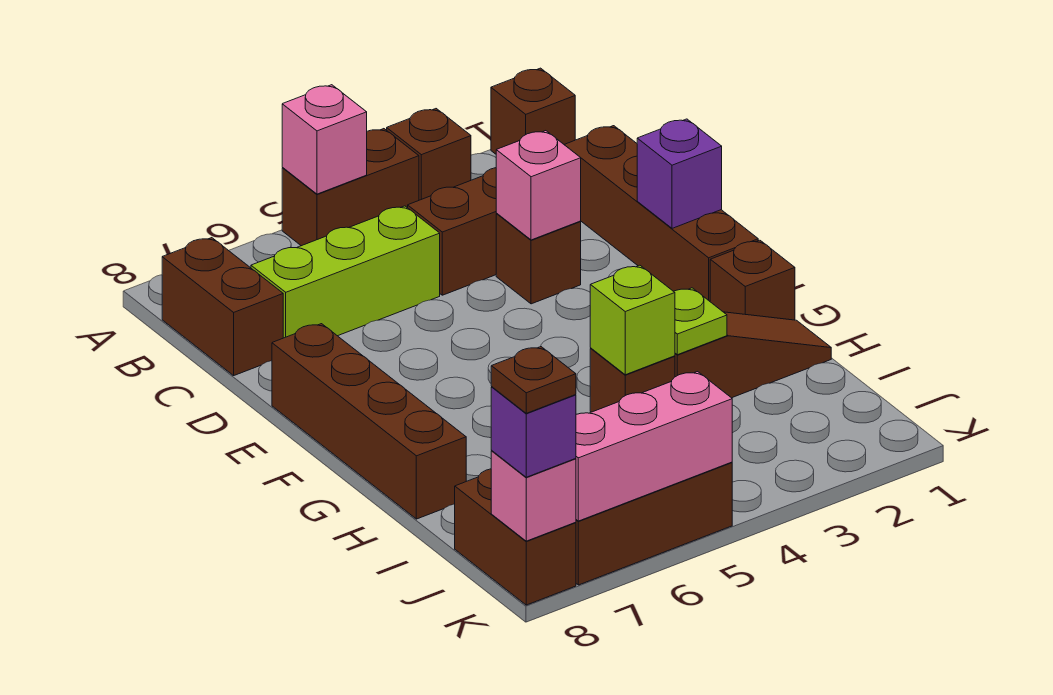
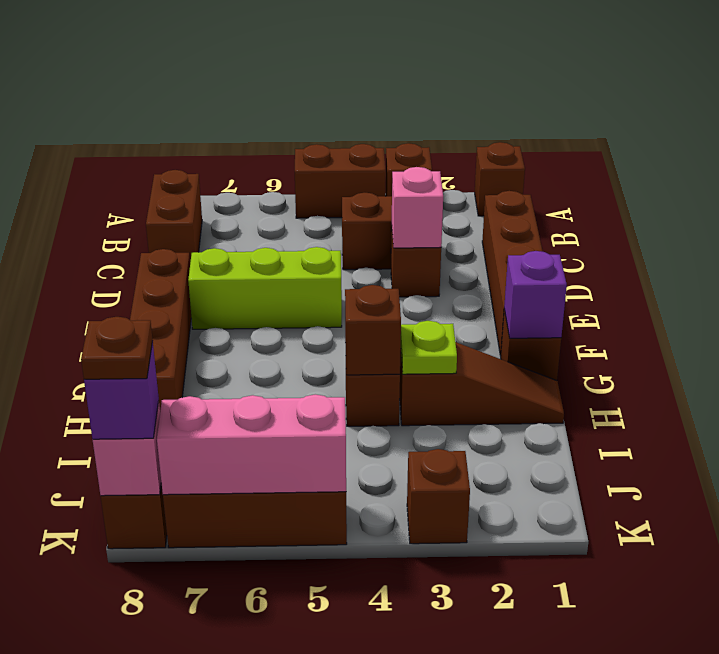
pink 1x1 brick [282,85,367,194] -> none
lime 1x3 brick [251,206,440,338] -> lime 1x3 brick moved to [188,247,342,329]
purple 1x1 brick [637,119,722,228] -> purple 1x1 brick moved to [504,251,567,338]
lime 1x1 brick [590,265,675,375] -> brown 1x1 brick [345,285,401,375]
none -> brown 1x1 brick [407,449,470,544]

